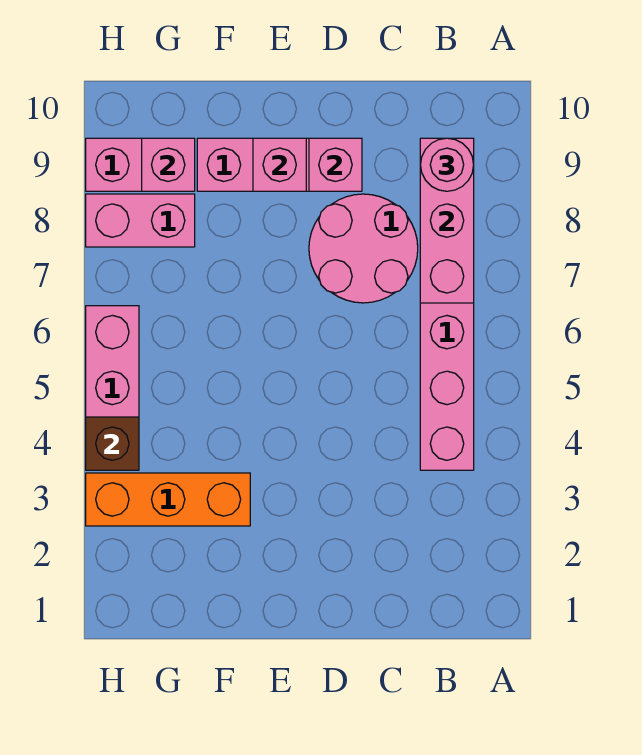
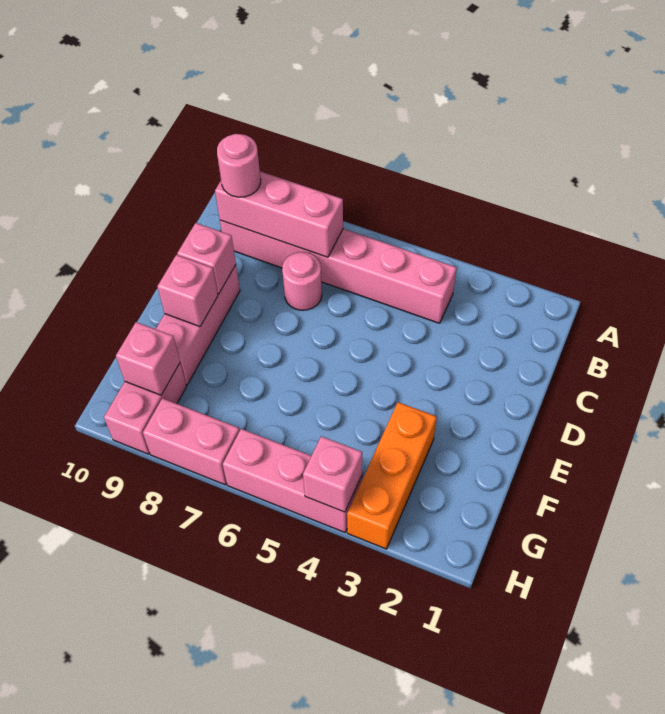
pink 2x2 round brick [309,194,418,303] -> pink 1x1 round brick [282,252,322,310]
pink 1x2 brick [86,194,195,247] -> pink 1x2 brick turned to [143,398,240,485]
brown 1x1 brick [86,417,139,470] -> pink 1x1 brick [303,436,362,512]

